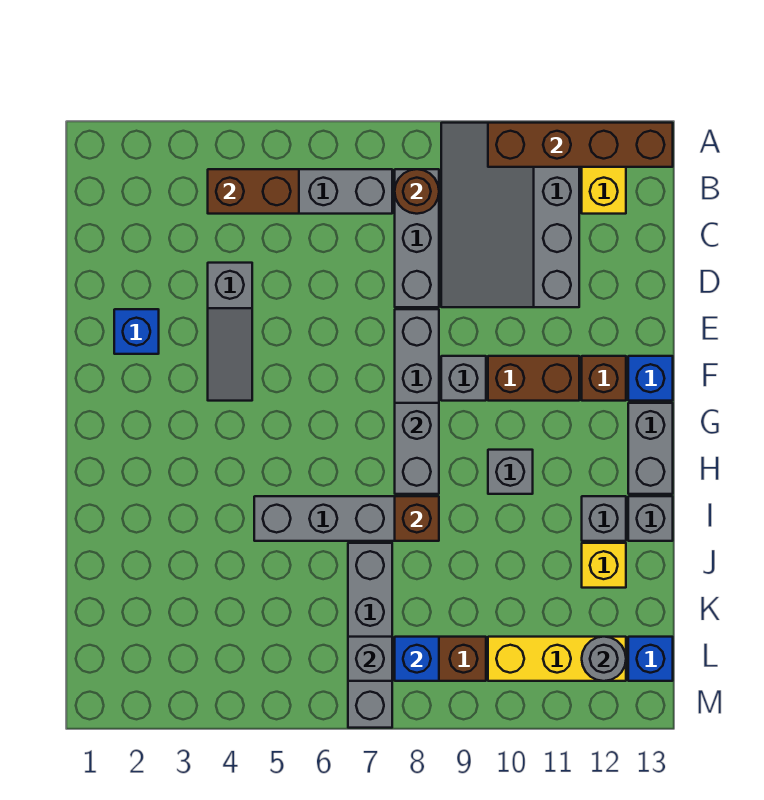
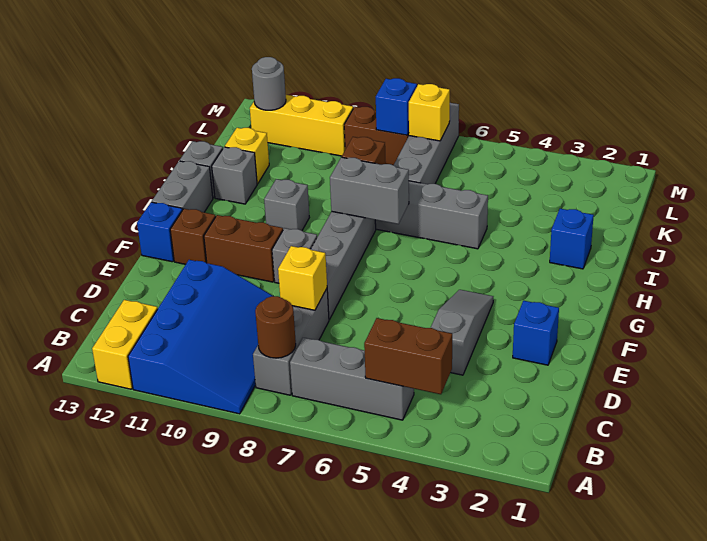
grey 3x4 slope [441,123,579,307] -> blue 3x4 slope [128,260,273,414]
brown 1x4 brick [488,123,673,167] -> none
none -> yellow 1x1 brick [278,246,327,310]
grey 1x2 brick [395,403,439,494] -> grey 1x2 brick turned to [330,157,409,224]
grey 1x1 brick [348,637,392,681] -> yellow 1x1 brick [409,84,450,141]
blue 1x1 brick [628,637,673,681] -> blue 1x1 brick moved to [550,209,594,269]

